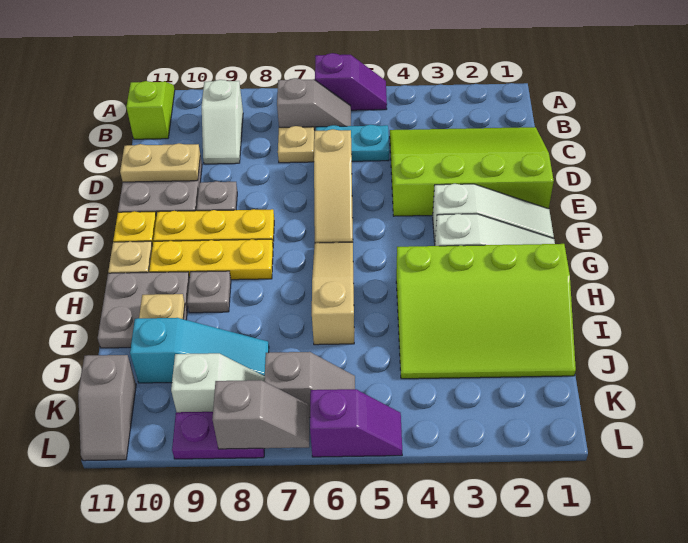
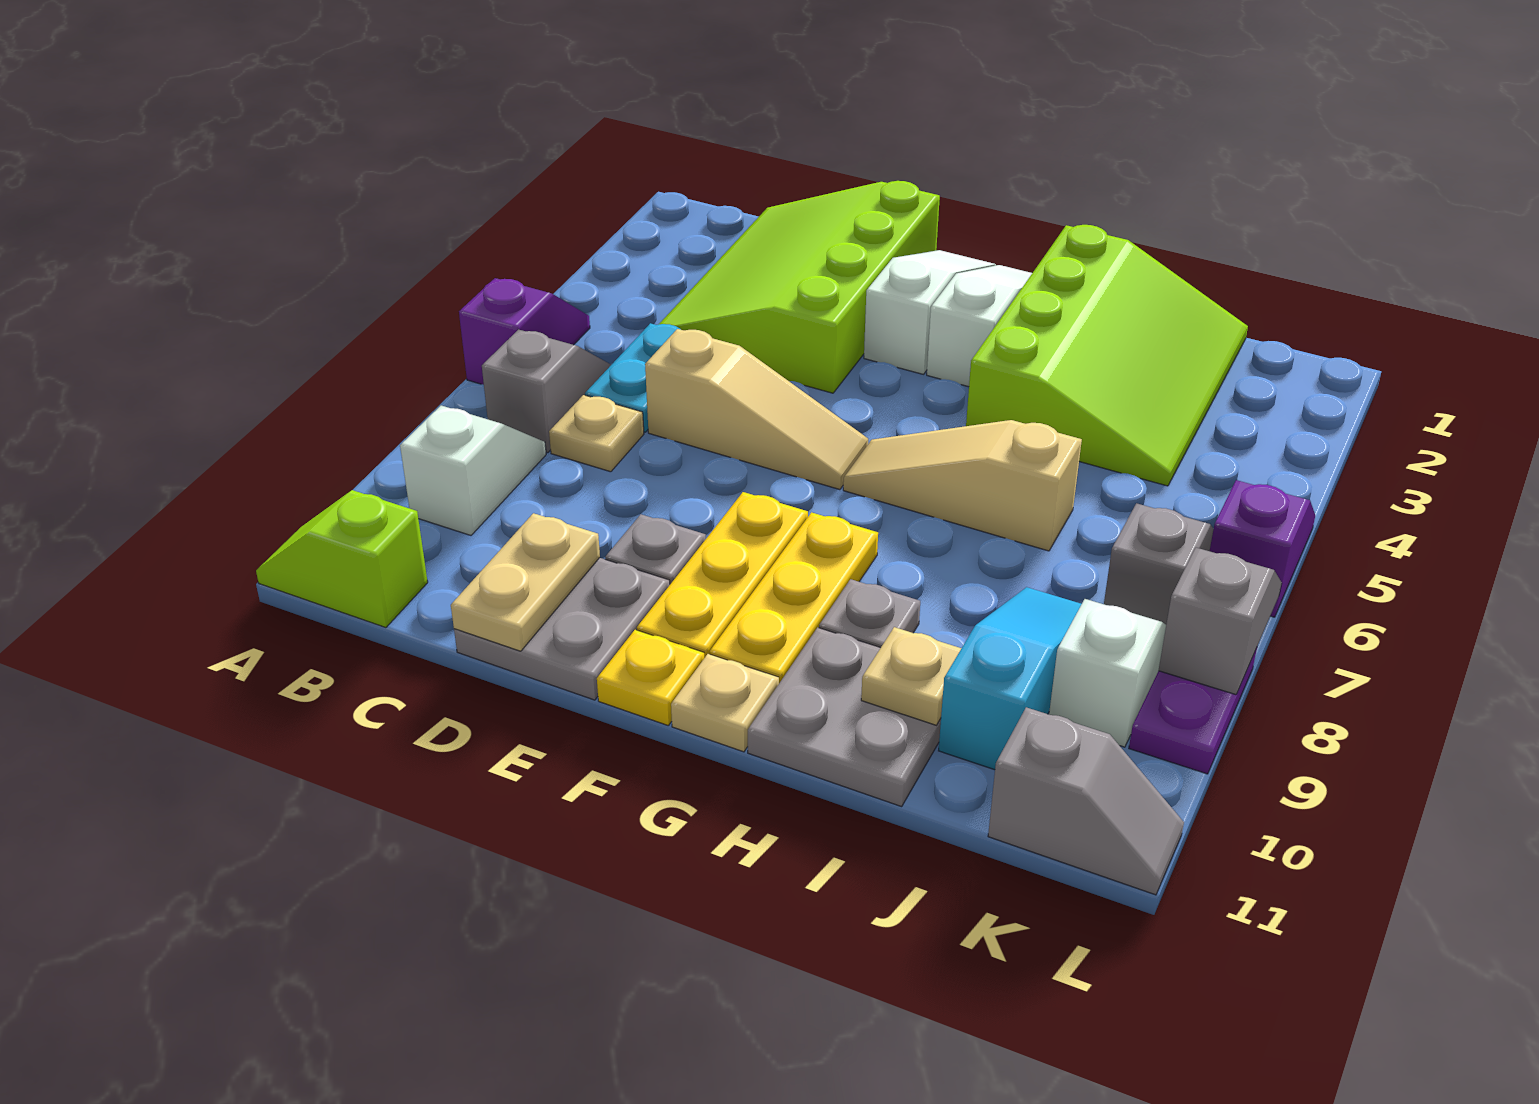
white 1x2 slope [202,80,243,164] -> white 1x2 slope turned to [400,405,546,535]

